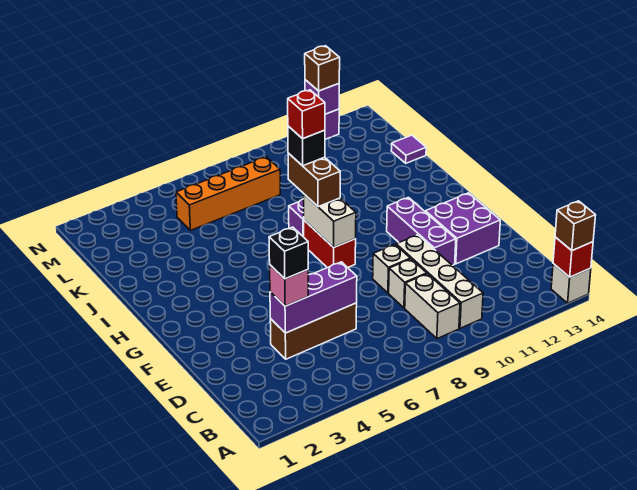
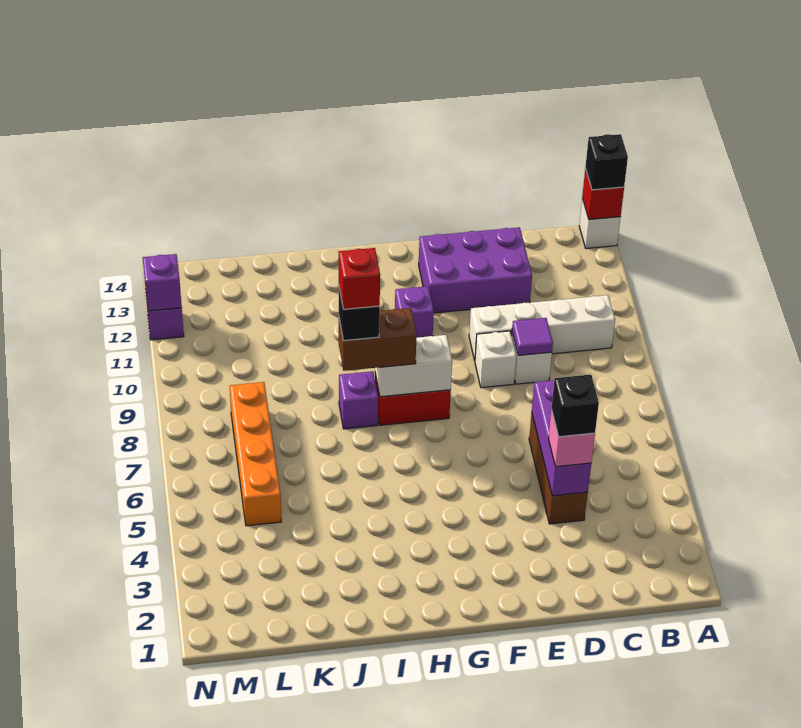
brown 1x1 brick [555,201,596,251] -> black 1x1 brick [585,134,628,190]
white 1x2 brick [405,274,460,339] -> none
purple 1x3 brick [387,197,456,266] -> purple 1x1 brick [395,286,434,338]
purple 2x2 brick [425,193,500,264] -> purple 2x3 brick [419,227,532,313]
purple 1x1 tile [391,135,426,163] -> purple 1x1 tile moved to [512,318,553,355]
brown 1x1 brick [305,46,340,91] -> none

